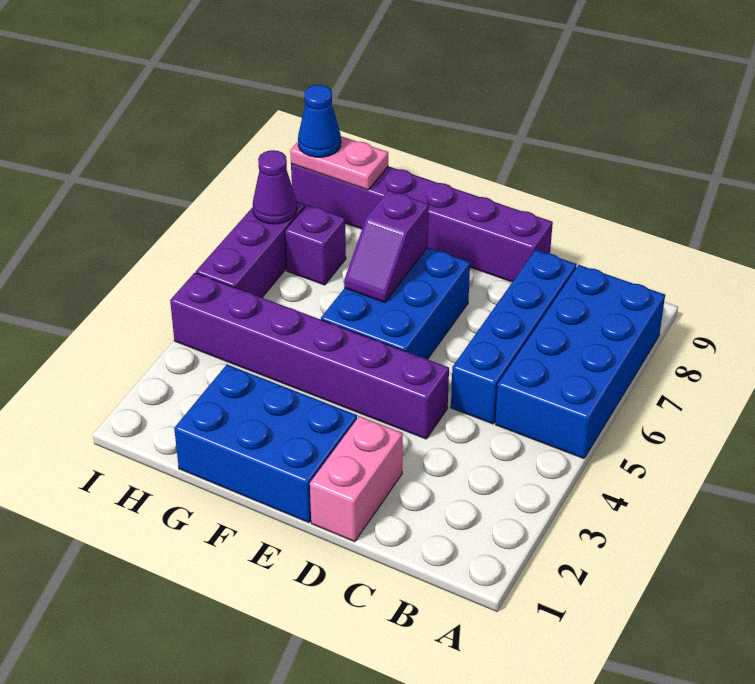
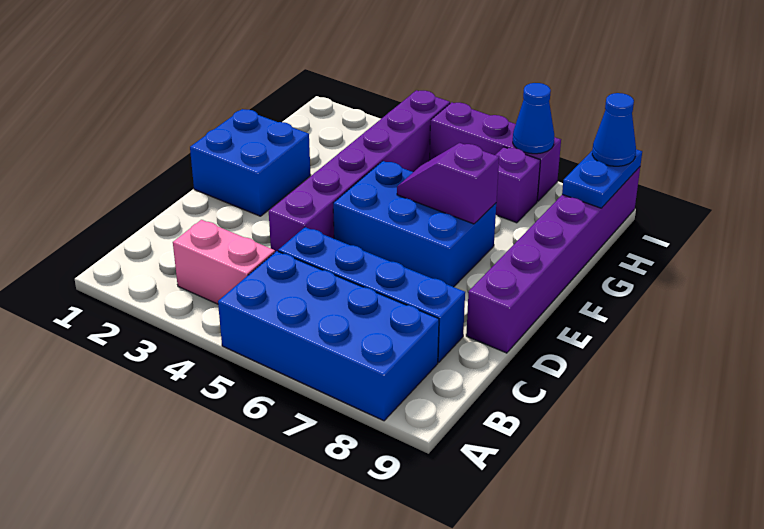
pink 1x2 brick [310,416,403,542] -> pink 1x2 brick moved to [173,220,275,304]
blue 2x3 brick [174,364,357,523] -> blue 2x2 brick [190,109,311,216]
pink 1x2 plate [290,136,388,190] -> blue 1x2 plate [562,149,642,208]
purple 1x1 cone [253,150,297,224] -> blue 1x1 cone [513,83,554,154]

